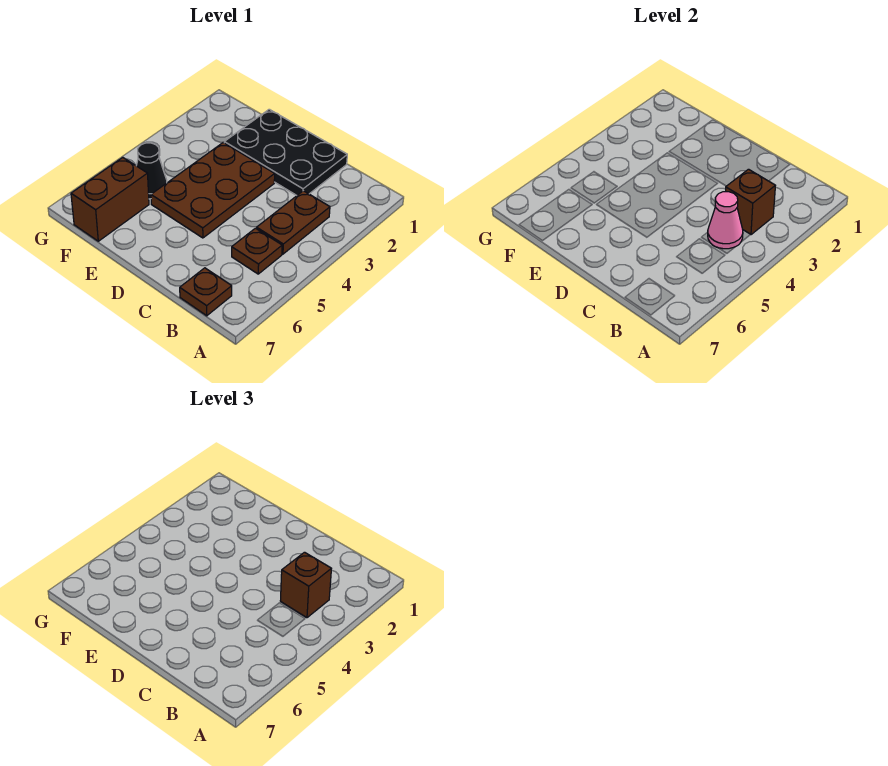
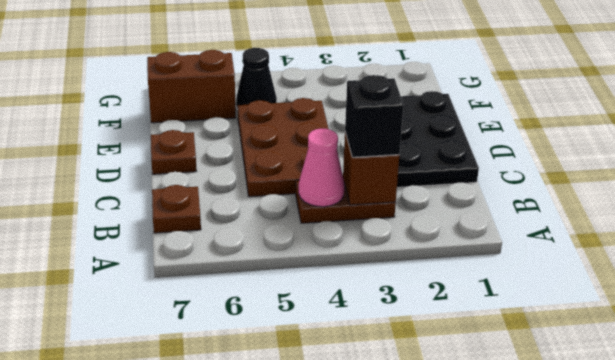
brown 1x1 brick [280,552,331,618] -> black 1x1 brick [345,75,404,157]
brown 1x1 plate [232,228,282,274] -> brown 1x1 plate moved to [151,130,197,174]
brown 2x3 plate [151,143,275,238] -> brown 2x3 plate turned to [238,98,329,197]

